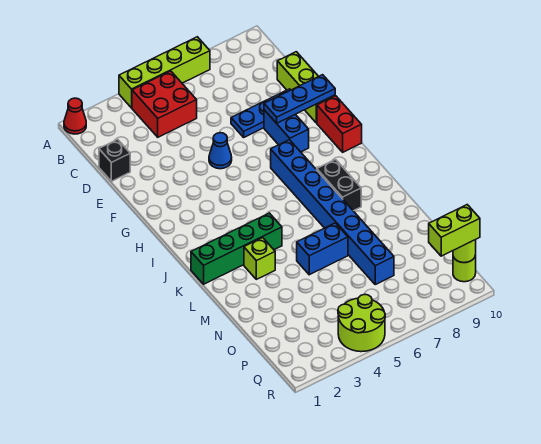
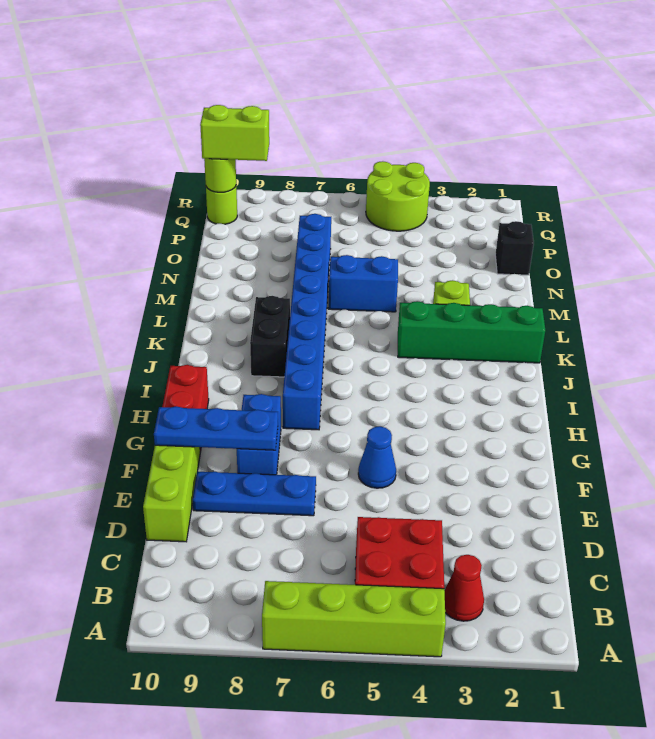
red 1x1 cone [64,98,86,134] -> red 1x1 cone moved to [444,555,484,621]
black 1x1 brick [99,139,130,181] -> black 1x1 brick moved to [495,221,534,275]

